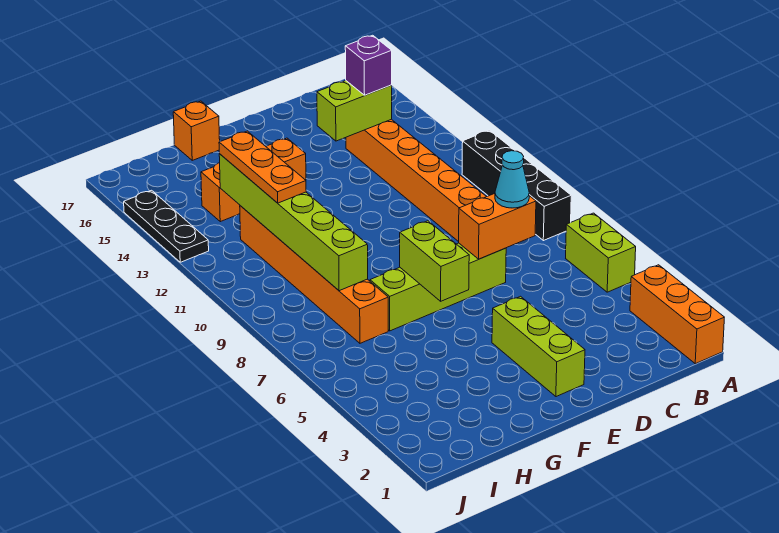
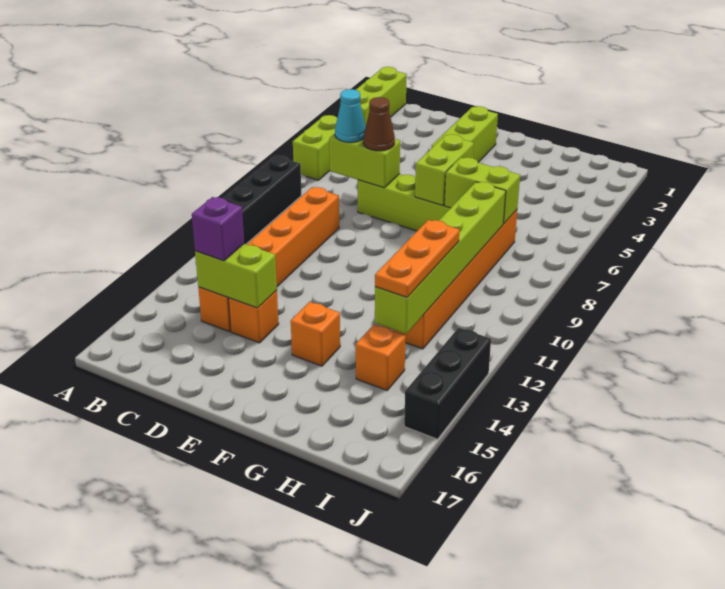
orange 1x3 brick [630,265,724,364] -> lime 1x3 brick [340,67,407,126]
orange 1x2 brick [459,194,536,259] -> lime 1x2 brick [329,133,400,188]
none -> brown 1x1 cone [363,97,395,151]
none -> lime 1x2 brick [445,157,520,224]
orange 1x1 brick [173,101,220,160] -> orange 1x1 brick moved to [228,290,279,343]
black 1x3 plate [124,190,209,262] -> black 1x3 brick [404,328,491,439]

